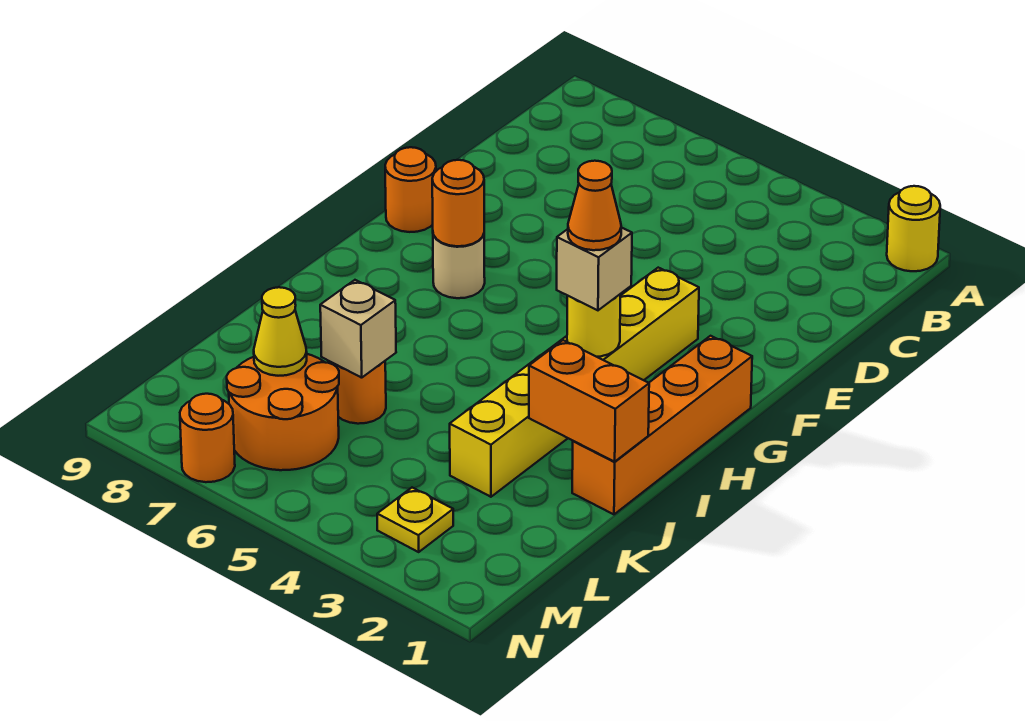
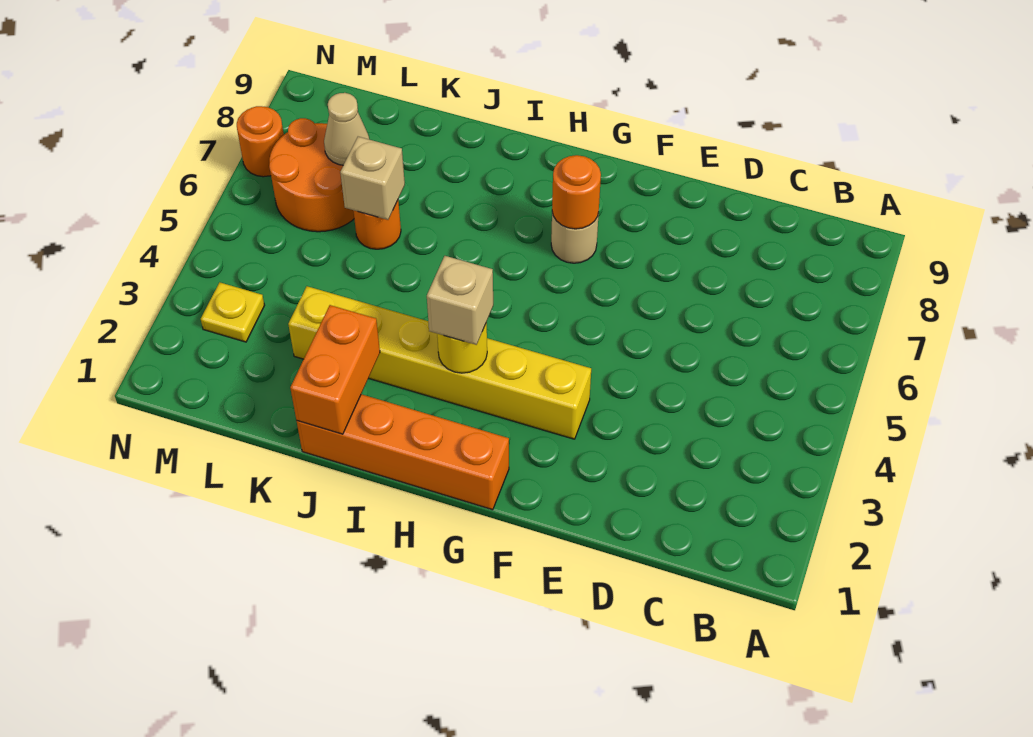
yellow 1x1 round brick [887,186,940,271] -> none
orange 1x1 round brick [385,147,436,232] -> none
orange 1x1 cone [568,161,621,250] -> none
yellow 1x1 cone [254,287,307,376] -> tan 1x1 cone [324,93,369,165]

